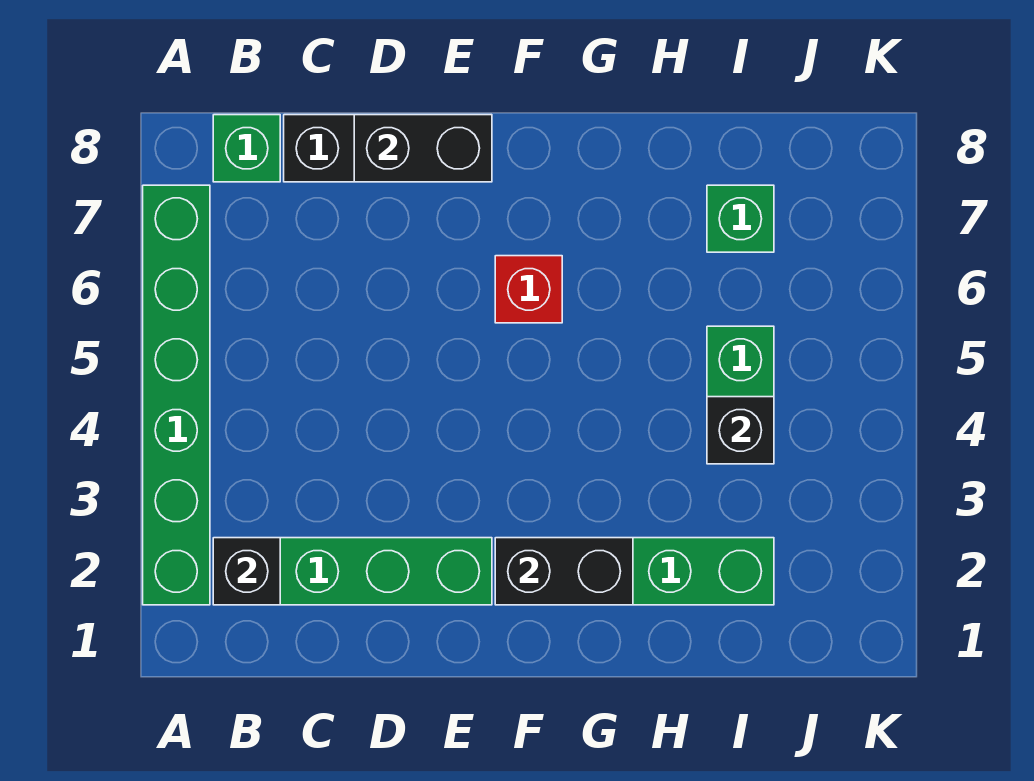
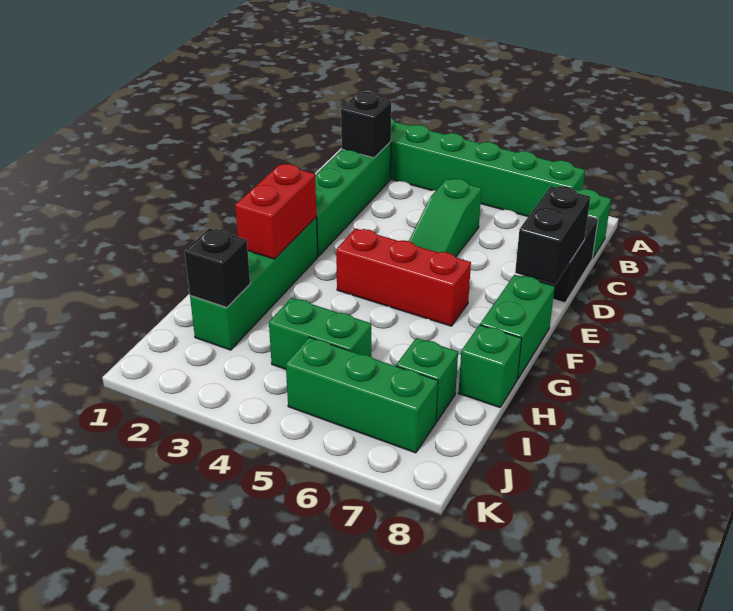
none -> green 1x3 slope [409,179,482,257]
black 1x2 brick [495,538,633,605] -> red 1x2 brick [235,164,317,259]
red 1x1 brick [495,256,562,323] -> red 1x3 brick [336,228,471,326]
none -> green 1x2 brick [480,275,555,379]
none -> green 1x1 brick [459,325,522,407]
black 1x1 brick [707,397,774,464] -> black 1x1 brick moved to [185,228,250,307]
none -> green 1x3 brick [286,337,438,453]

